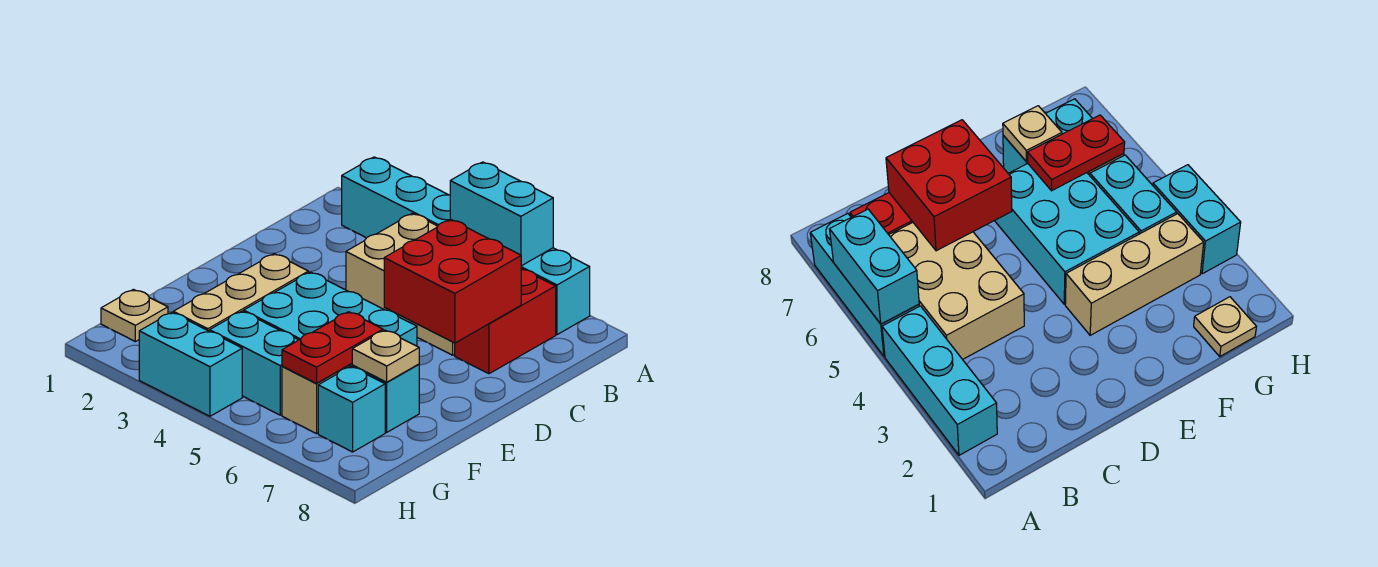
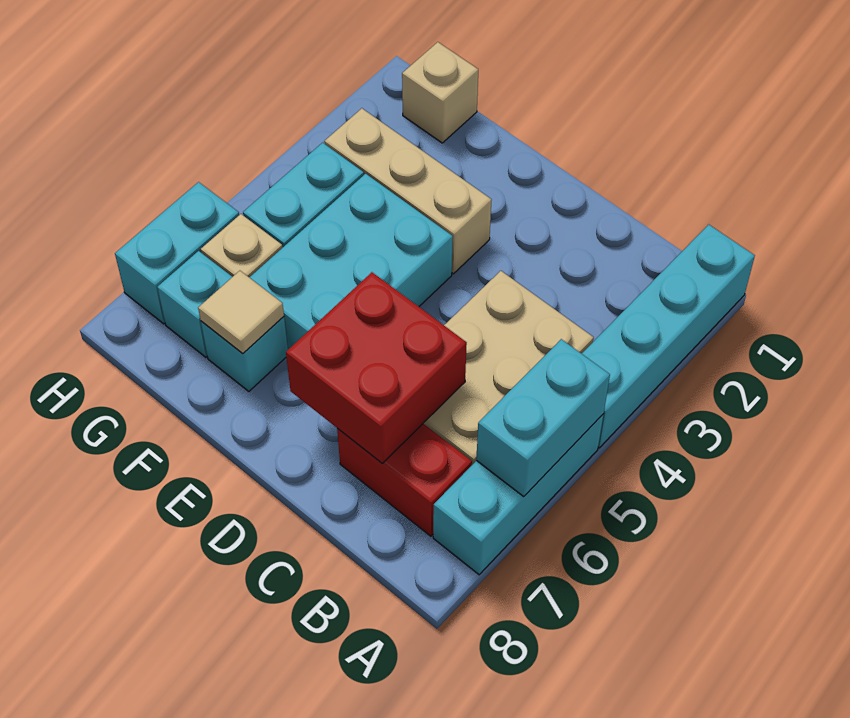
cyan 1x3 brick [342,157,450,238] -> cyan 1x4 brick [582,224,755,448]
red 1x2 plate [282,312,383,383] -> none
tan 1x1 plate [352,330,419,382] -> tan 1x1 tile [198,271,284,354]
tan 1x1 plate [101,289,168,342] -> tan 1x1 brick [402,42,478,143]
cyan 1x2 brick [139,312,242,416] -> cyan 1x2 brick moved to [115,182,239,324]

